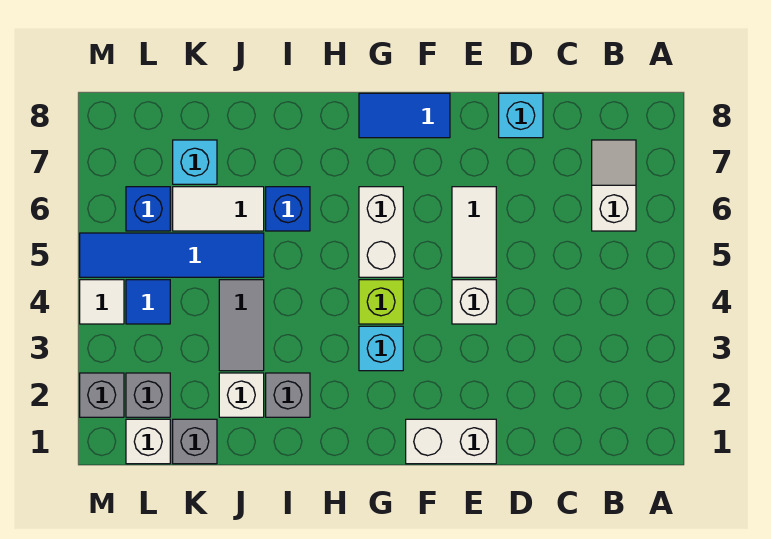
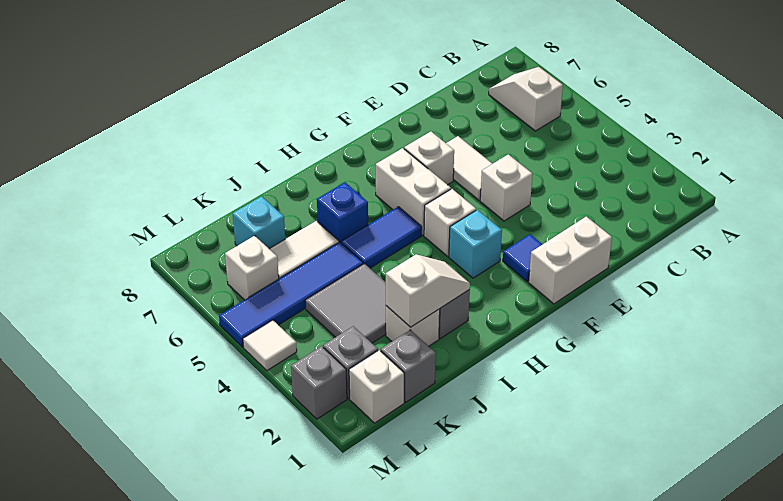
cyan 1x1 brick [499,93,543,138] -> none
none -> white 1x1 brick [404,132,454,185]
blue 1x2 tile [359,93,450,138] -> blue 1x2 tile moved to [341,207,422,268]
lime 1x1 brick [359,280,403,324] -> white 1x1 brick [424,189,476,256]
none -> white 1x2 slope [386,255,470,327]
grey 1x2 tile [219,280,264,371] -> grey 2x2 tile [305,264,386,343]
blue 1x1 tile [126,280,170,324] -> blue 1x1 tile moved to [503,234,543,282]
blue 1x1 brick [126,187,170,231] -> white 1x1 brick [225,236,279,300]

